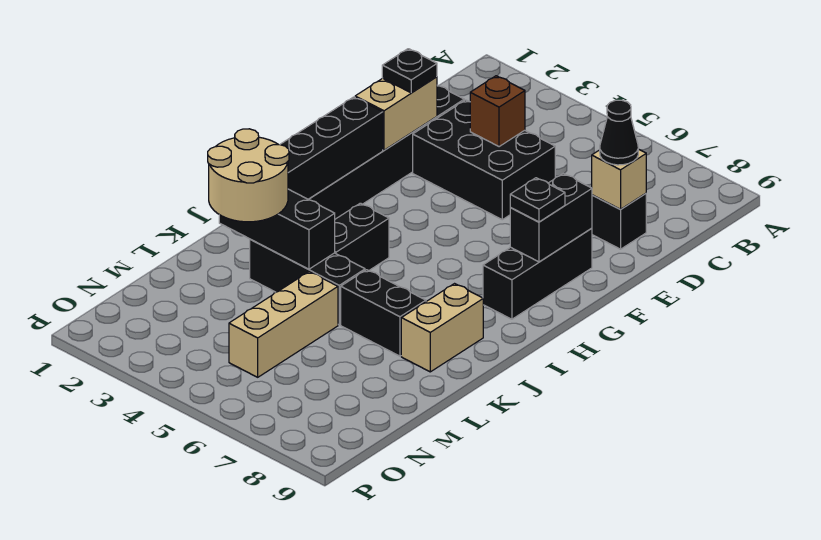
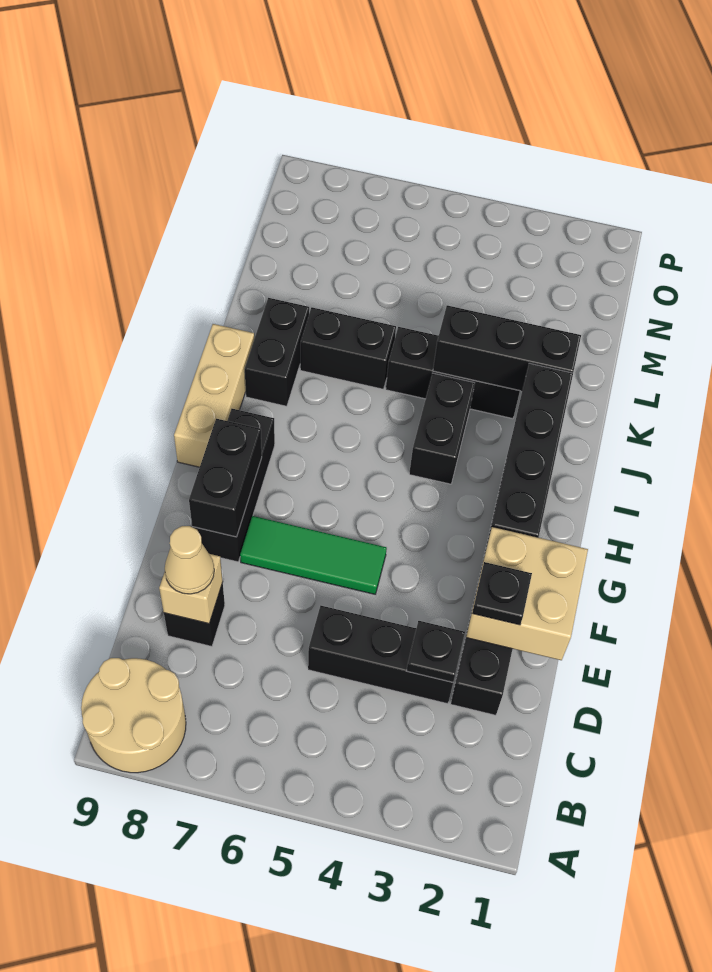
black 2x3 brick [413,100,555,220] -> black 1x3 brick [308,606,453,704]
brown 1x1 brick [470,76,525,147] -> none
black 1x1 cone [600,100,638,165] -> tan 1x1 cone [165,526,214,594]
tan 1x2 brick [355,77,437,150] -> tan 2x2 brick [466,527,588,660]
none -> green 1x3 tile [240,516,387,594]
black 1x1 plate [510,178,565,222] -> black 1x1 plate moved to [407,621,465,682]
tan 1x2 brick [401,284,483,372] -> black 1x2 brick [245,298,309,406]
tan 2x2 round brick [208,129,289,222] -> tan 2x2 round brick moved to [81,658,186,773]
tan 1x3 brick [229,272,338,377] -> tan 1x3 brick moved to [174,324,254,467]

